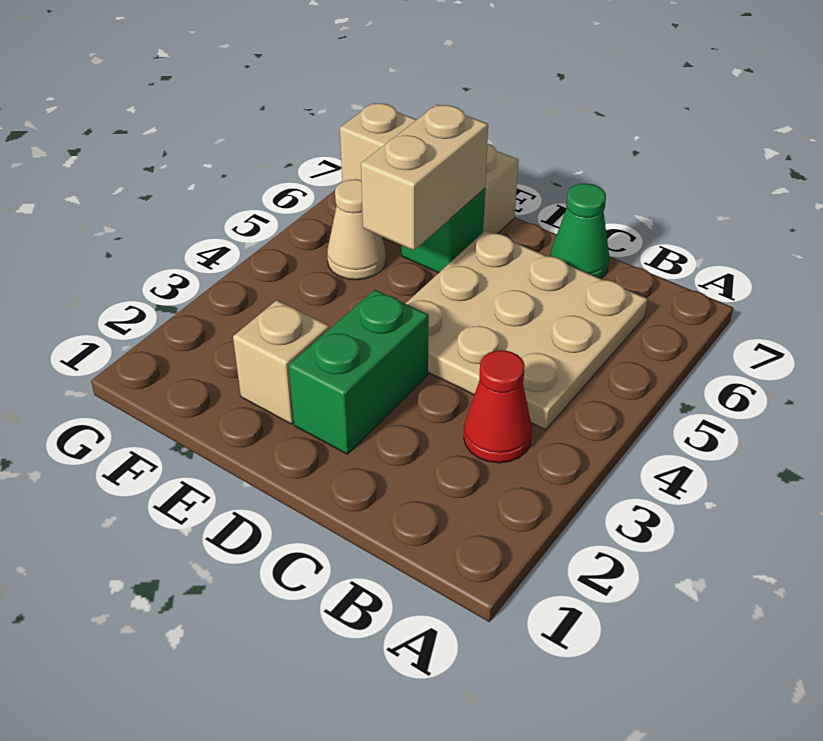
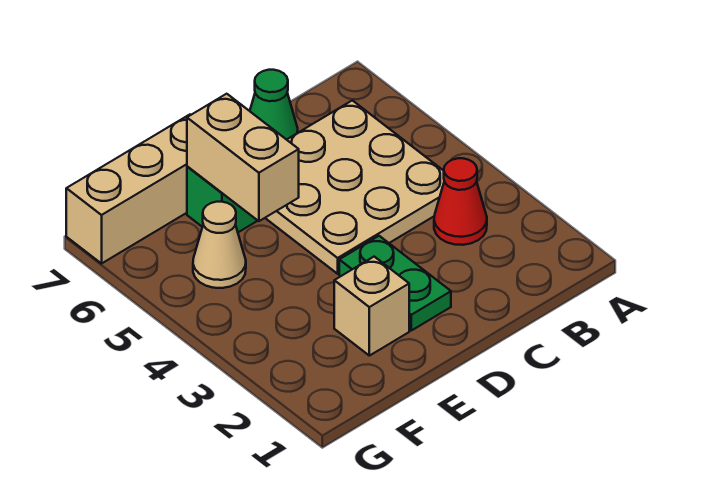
green 1x2 brick [289,289,429,454] -> green 1x2 plate [339,236,451,330]

